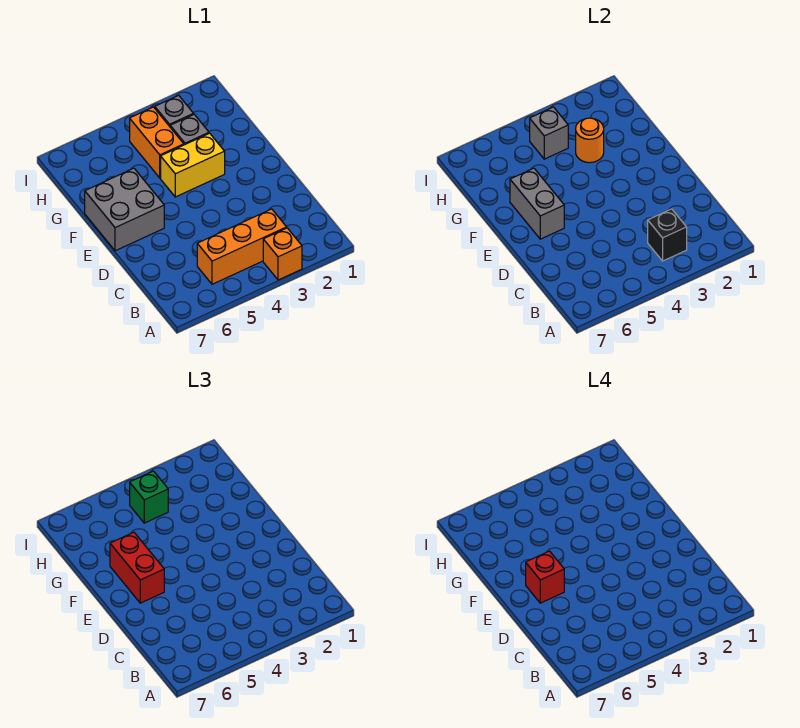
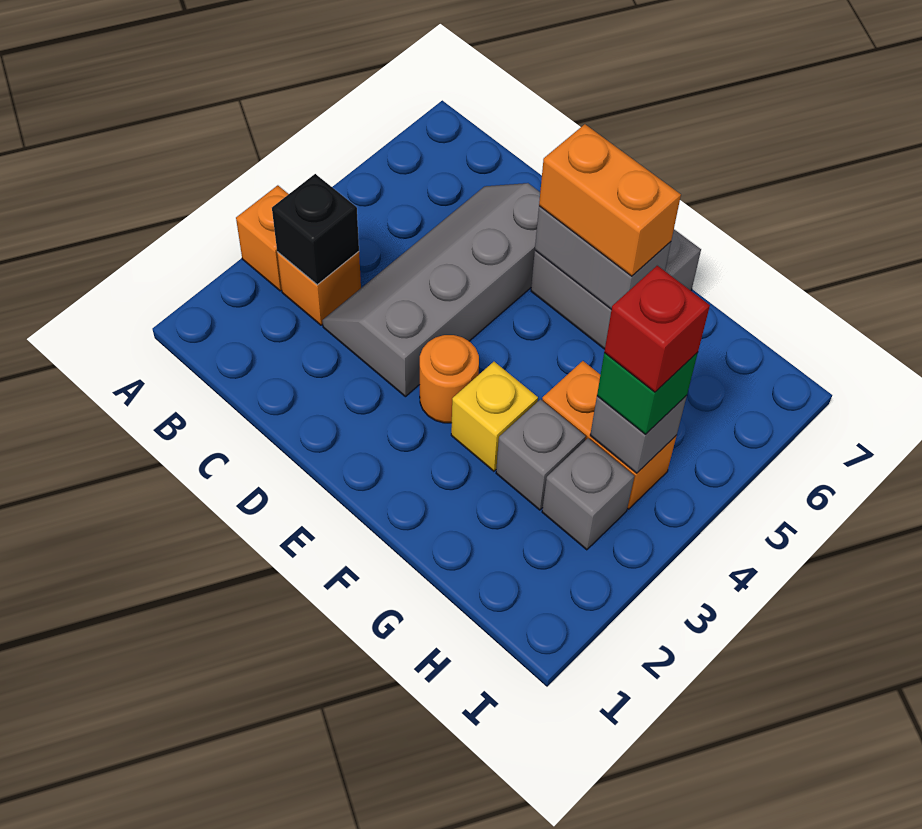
orange 1x3 brick [197,209,287,284] -> orange 1x1 brick [277,252,361,325]
none -> grey 2x4 slope [322,183,540,397]
red 1x2 brick [110,532,164,603] -> orange 1x2 brick [539,124,681,276]
red 1x1 brick [526,551,564,603] -> red 1x1 brick moved to [604,266,710,392]
yellow 1x2 brick [161,133,225,197] -> yellow 1x1 brick [451,362,538,471]
orange 1x1 round brick [576,118,604,163] -> orange 1x1 round brick moved to [420,335,479,423]

